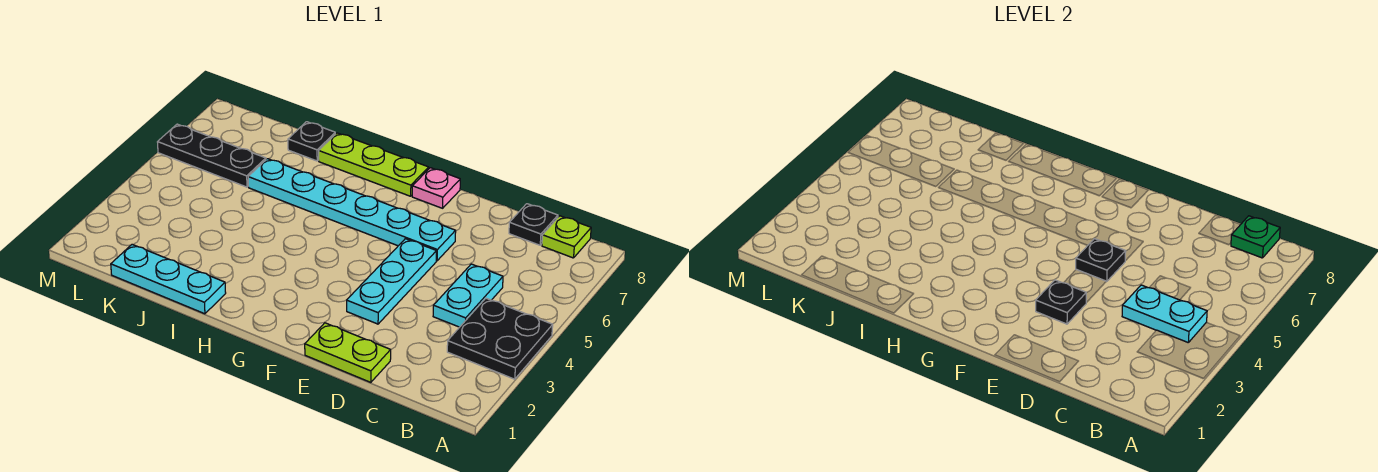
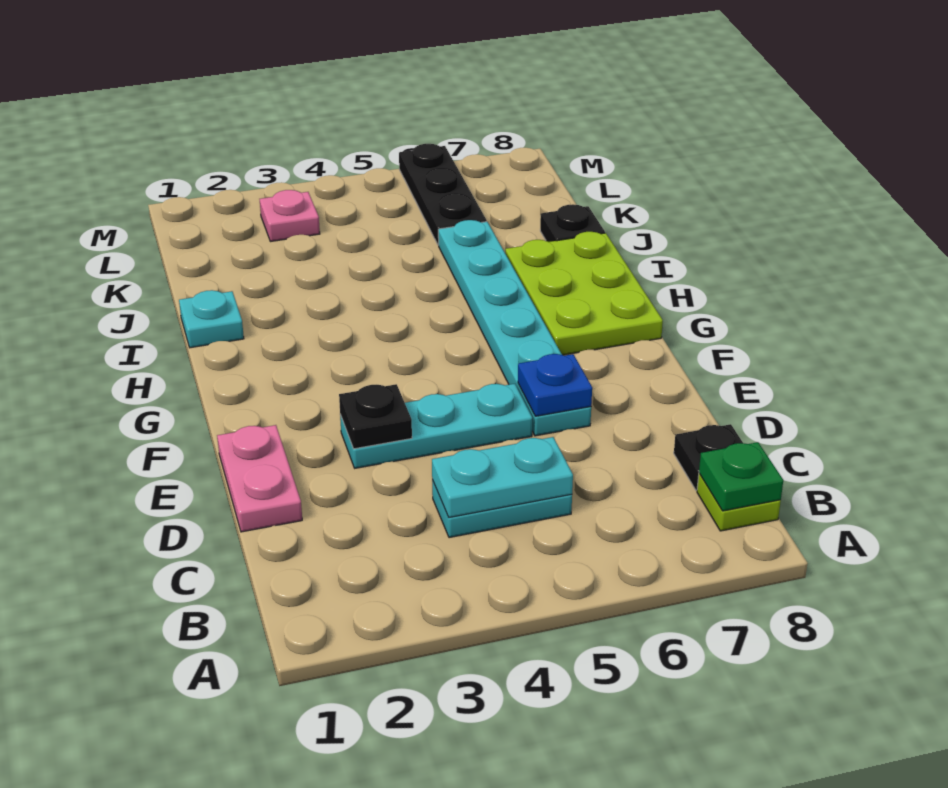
black 2x2 plate [447,298,553,379] -> none
cyan 1x2 plate [1122,285,1207,342] -> cyan 1x2 plate turned to [432,437,573,518]
lime 1x2 plate [305,323,391,382] -> pink 1x2 plate [217,425,302,532]
black 1x1 plate [1076,239,1126,282] -> none
none -> blue 1x1 plate [518,354,592,416]
pink 1x1 plate [412,168,460,208] -> pink 1x1 plate moved to [260,190,320,242]
lime 1x3 plate [319,133,429,196] -> lime 2x3 plate [505,232,663,355]
cyan 1x3 plate [111,245,226,314] -> cyan 1x1 plate [179,290,244,348]

